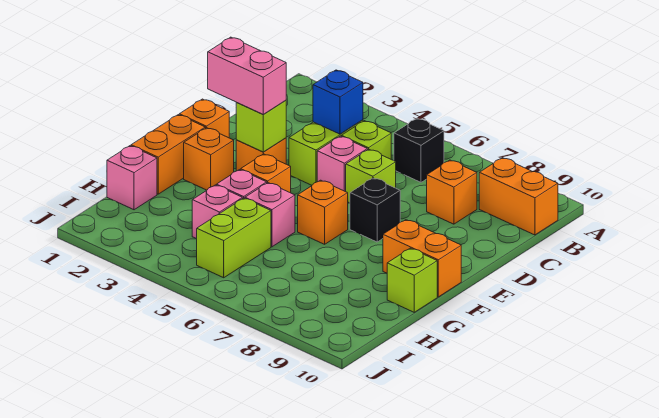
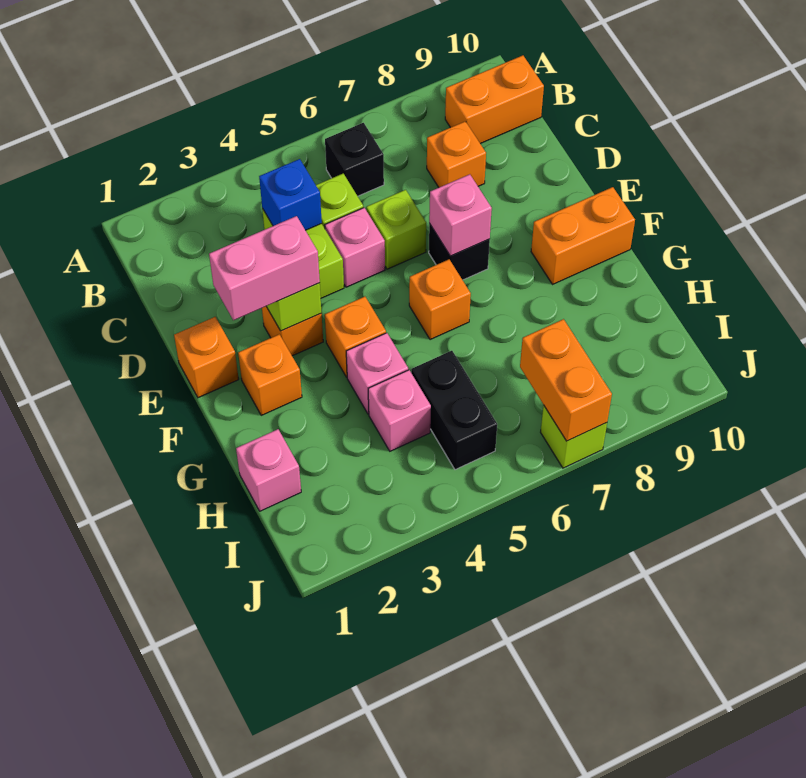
orange 1x2 brick [131,115,205,194] -> orange 1x2 brick moved to [520,319,612,441]
pink 1x1 brick [245,183,295,247] -> pink 1x1 brick moved to [429,174,492,256]
lime 1x1 brick [387,248,437,312] -> lime 1x1 brick moved to [541,405,607,468]
lime 1x2 brick [197,198,271,278] -> black 1x2 brick [411,351,497,470]

